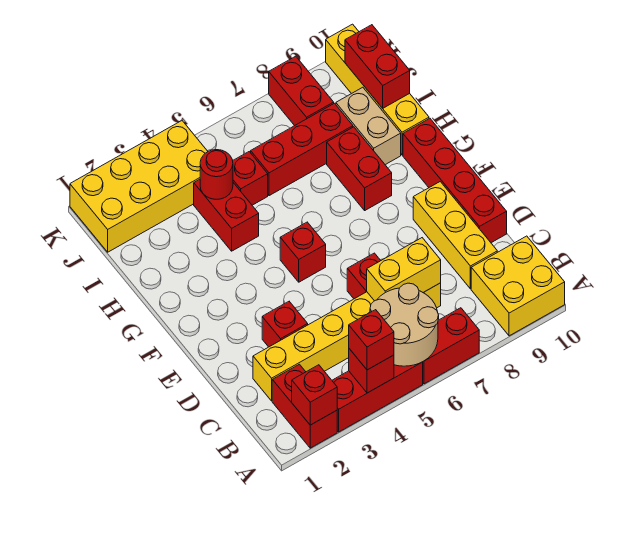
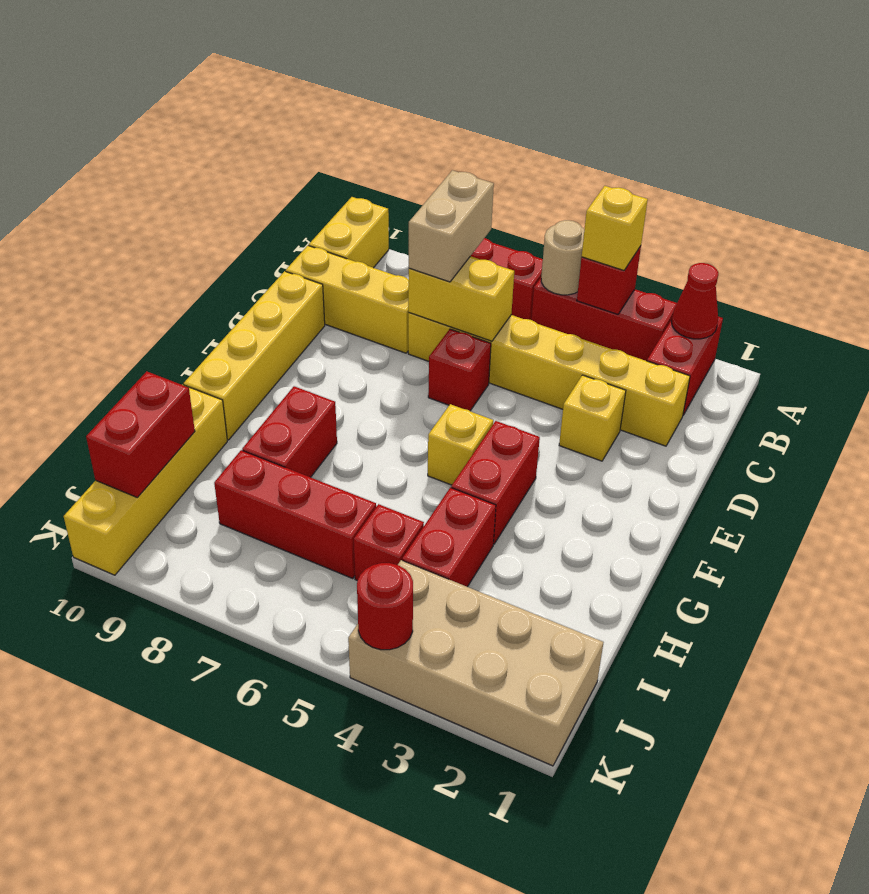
red 1x1 brick [292,365,337,425] -> red 1x1 cone [671,263,718,339]
red 1x1 brick [349,310,394,370] -> yellow 1x1 brick [582,186,648,270]
tan 2x2 round brick [370,283,439,366] -> tan 1x1 round brick [541,220,584,295]
yellow 2x2 brick [471,236,565,336] -> yellow 1x2 brick [309,197,389,268]
yellow 1x3 brick [413,182,497,289] -> yellow 1x3 brick turned to [286,246,409,353]
red 1x1 brick [262,301,308,347] -> yellow 1x1 brick [559,375,626,461]
red 1x4 brick [403,119,507,243] -> yellow 1x4 brick [184,271,325,440]
red 1x1 brick [280,222,326,282] -> yellow 1x1 brick [428,404,493,485]
tan 1x2 brick [336,87,401,165] -> tan 1x2 brick moved to [409,170,494,282]
red 1x1 round brick [200,150,233,199] -> red 1x1 round brick moved to [357,563,413,650]
yellow 2x4 brick [70,121,208,252] -> tan 2x4 brick [348,560,603,766]
red 1x2 brick [269,56,334,126] -> red 1x2 brick moved to [451,421,540,544]

